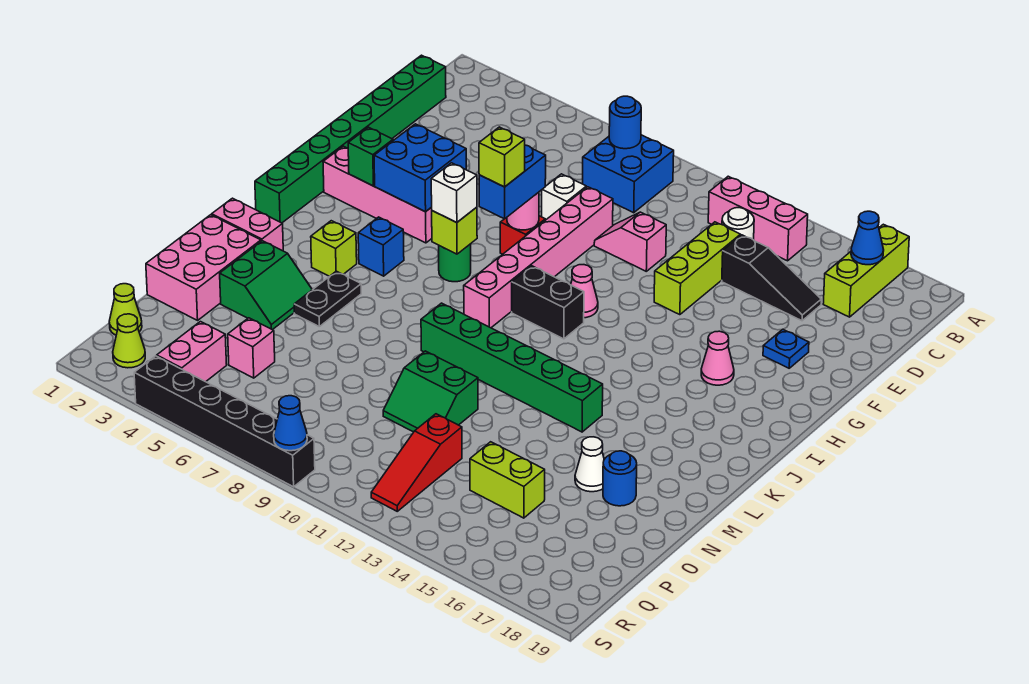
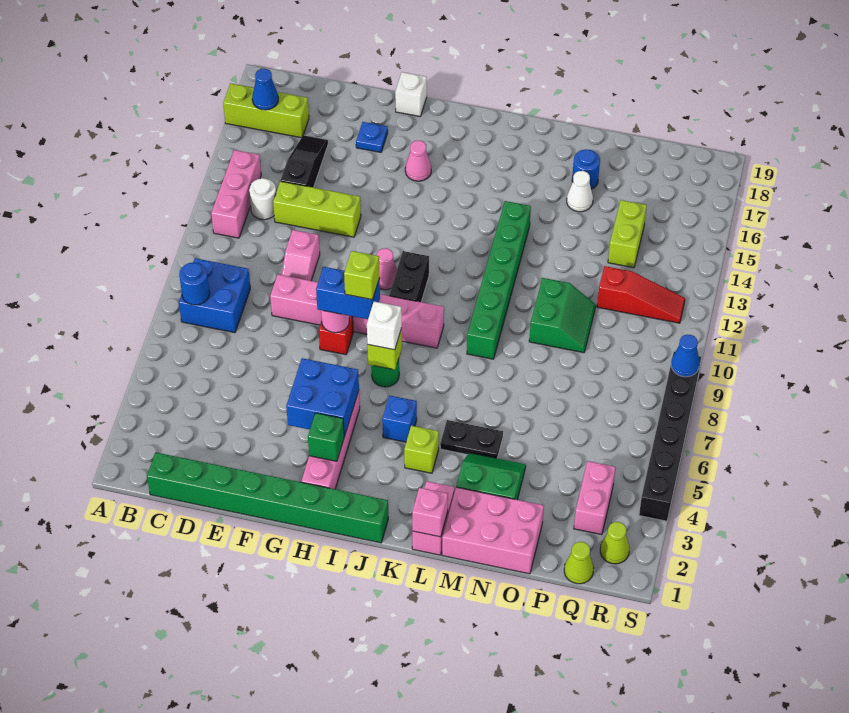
white 1x1 brick [542,174,586,220] -> white 1x1 brick moved to [395,72,427,116]
pink 1x1 brick [228,318,275,378] -> pink 1x1 brick moved to [412,488,448,537]
pink 1x2 brick [157,322,227,382] -> pink 1x2 brick turned to [574,461,615,535]

